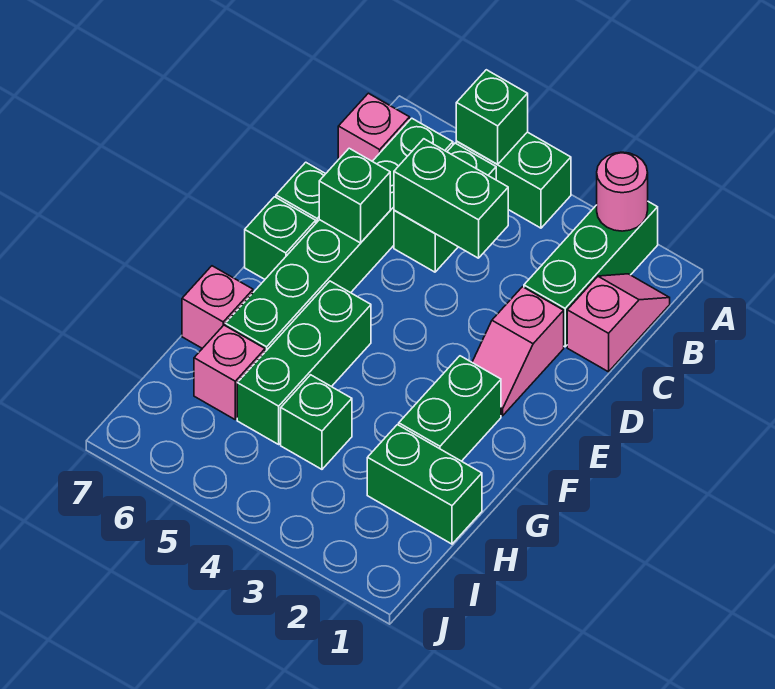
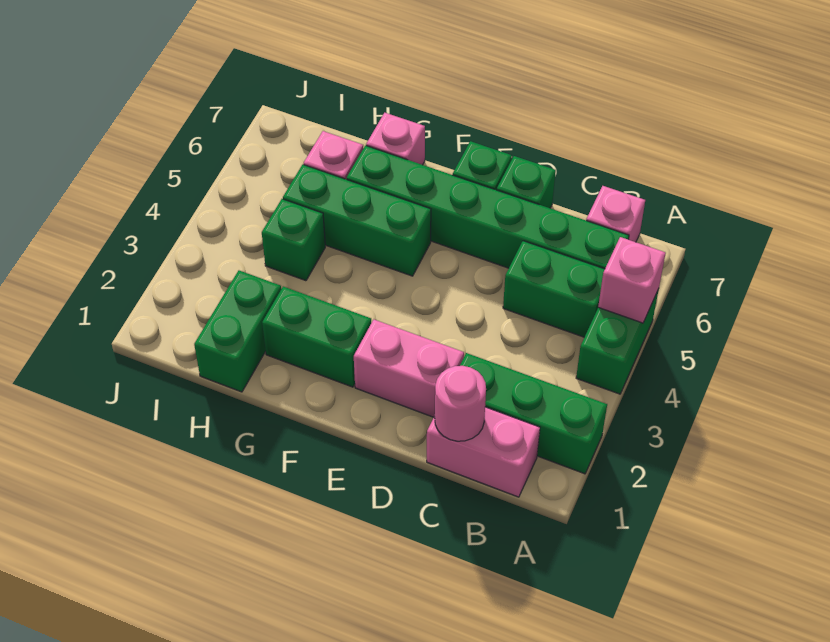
pink 1x1 round brick [597,152,648,231] -> pink 1x1 round brick moved to [435,366,486,441]
green 1x1 brick [456,70,528,164] -> pink 1x1 brick [598,237,665,323]
pink 1x2 slope [567,274,670,372] -> pink 1x2 brick [427,407,540,497]
green 1x2 brick [394,139,508,258] -> none
pink 1x2 slope [472,287,564,416] -> pink 1x2 brick [354,320,464,417]
green 1x1 brick [319,148,390,243] -> none

